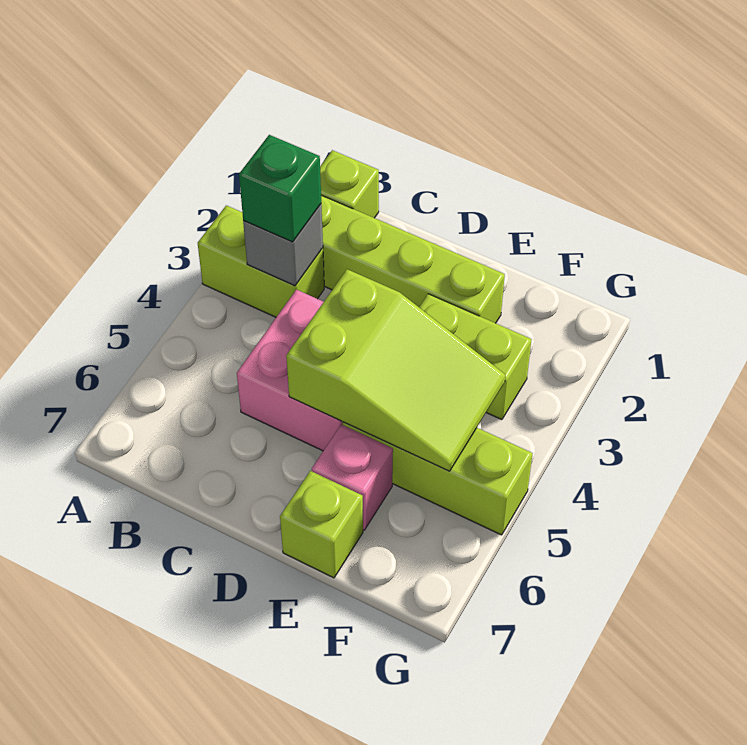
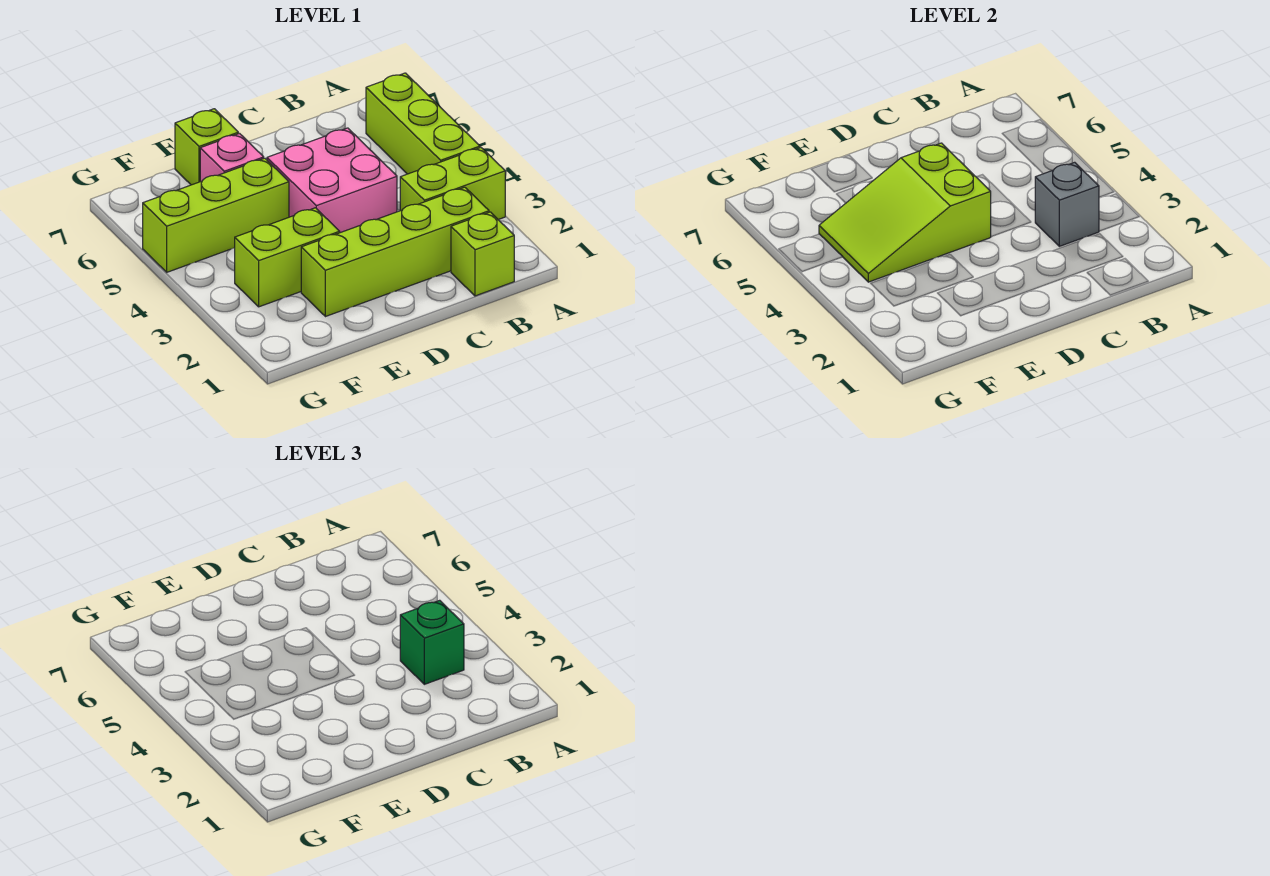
none -> lime 1x3 brick [366,73,480,174]

